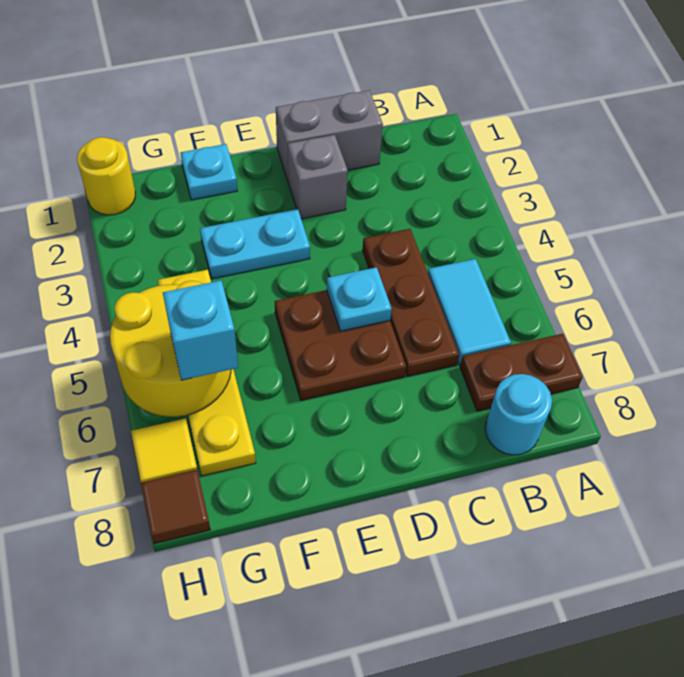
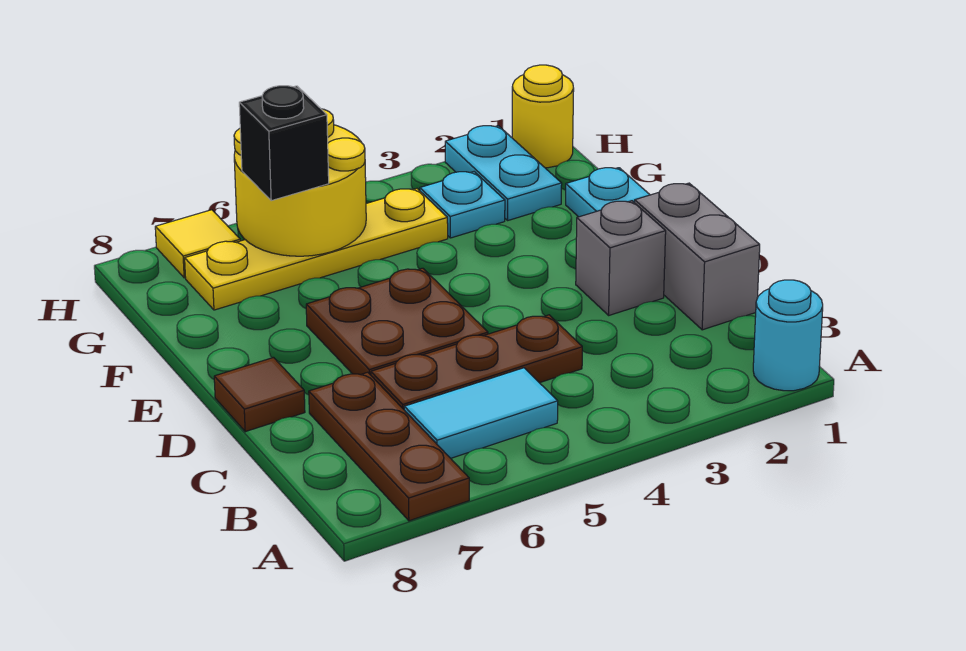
brown 1x2 plate [460,334,583,411] -> brown 1x3 plate [309,372,469,521]
cyan 1x1 round brick [485,374,552,455] -> cyan 1x1 round brick moved to [753,280,823,391]
cyan 1x1 plate [327,267,392,331] -> cyan 1x1 plate moved to [420,172,505,238]
cyan 1x2 plate [200,209,310,279] -> cyan 1x2 plate moved to [445,126,562,220]
cyan 1x1 brick [163,281,238,380] -> black 1x1 brick [239,86,329,201]
brown 1x1 tile [141,470,211,544] -> brown 1x1 tile moved to [214,358,305,432]

